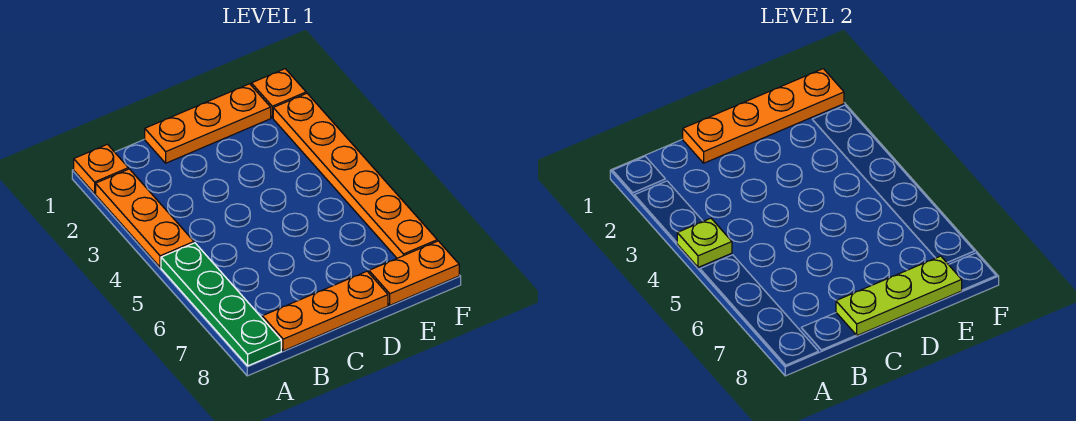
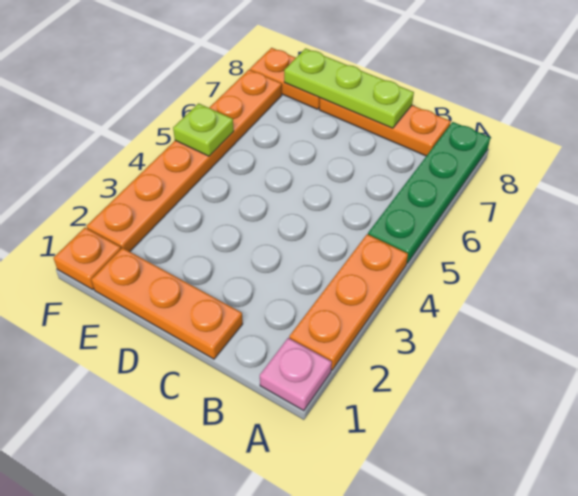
orange 1x1 plate [74,144,128,193] -> pink 1x1 plate [260,338,332,411]
lime 1x1 plate [677,218,732,267] -> lime 1x1 plate moved to [173,103,234,156]
orange 1x4 plate [683,69,844,163] -> none

